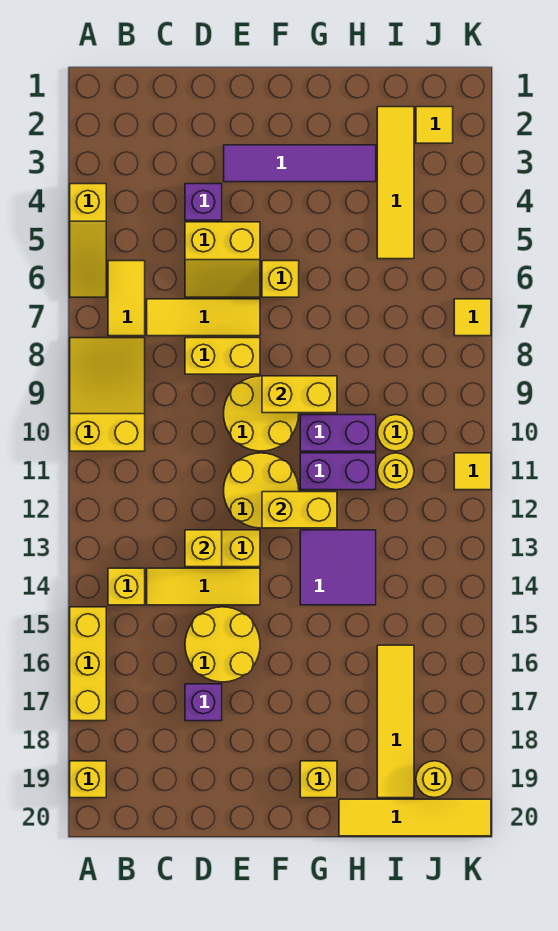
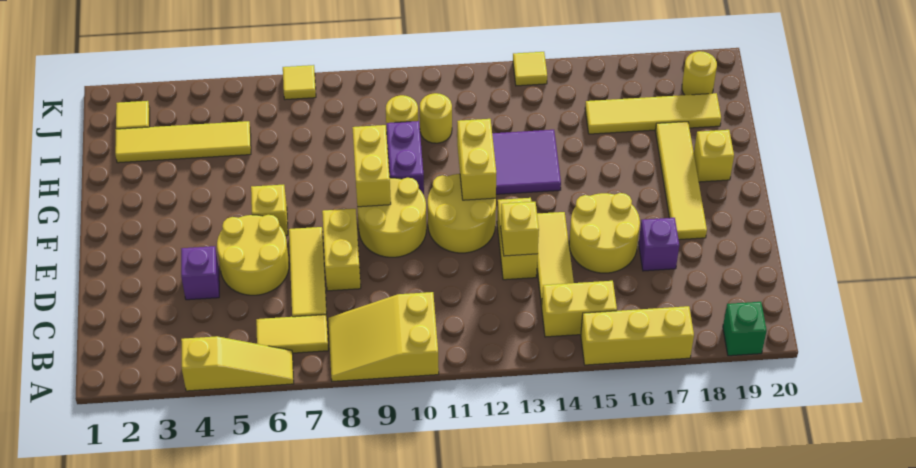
yellow 1x1 brick [70,761,106,798] -> green 1x1 brick [723,302,767,356]
yellow 1x1 brick [108,568,145,605] -> yellow 1x2 brick [542,281,617,337]
yellow 2x2 slope [185,222,260,297] -> yellow 2x2 round brick [217,215,289,295]
purple 1x4 tile [224,145,376,182] -> none
purple 1x2 brick [300,453,376,490] -> none
yellow 1x4 tile [339,799,491,836] -> yellow 1x4 tile moved to [655,122,707,240]
yellow 1x1 tile [454,453,491,490] -> yellow 1x1 tile moved to [513,52,547,86]

